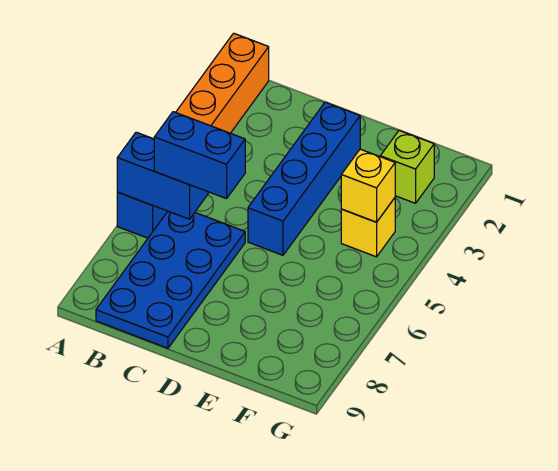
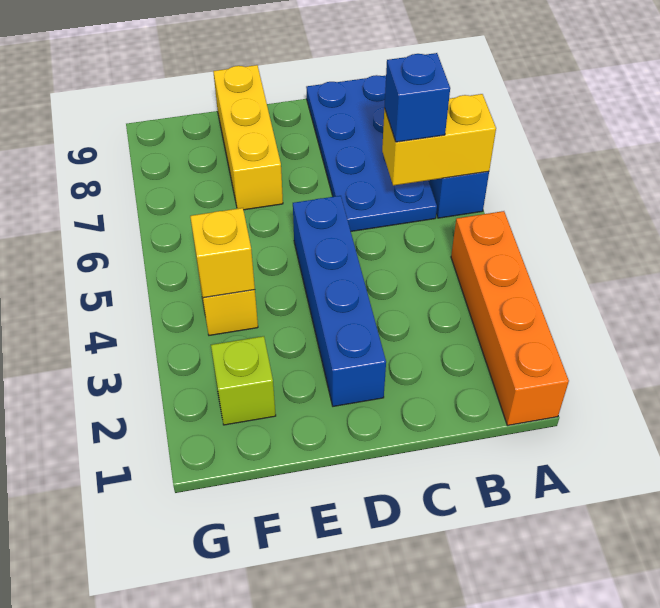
blue 1x2 brick [117,132,208,219] -> yellow 1x2 brick [382,94,496,186]
blue 1x2 brick [154,112,245,199] -> blue 1x1 brick [385,53,450,142]
none -> yellow 1x3 brick [213,65,283,210]

